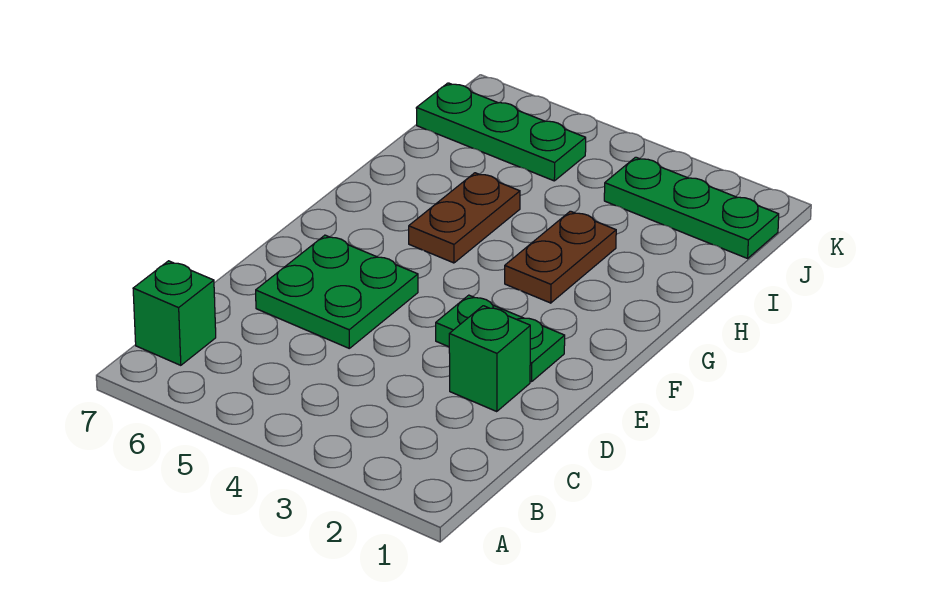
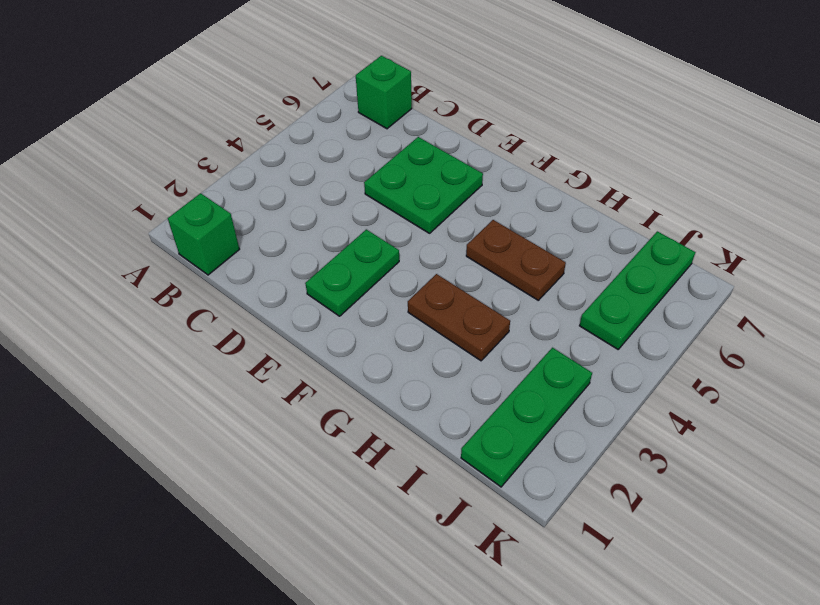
green 1x1 brick [449,306,530,411] -> green 1x1 brick moved to [168,193,240,275]

